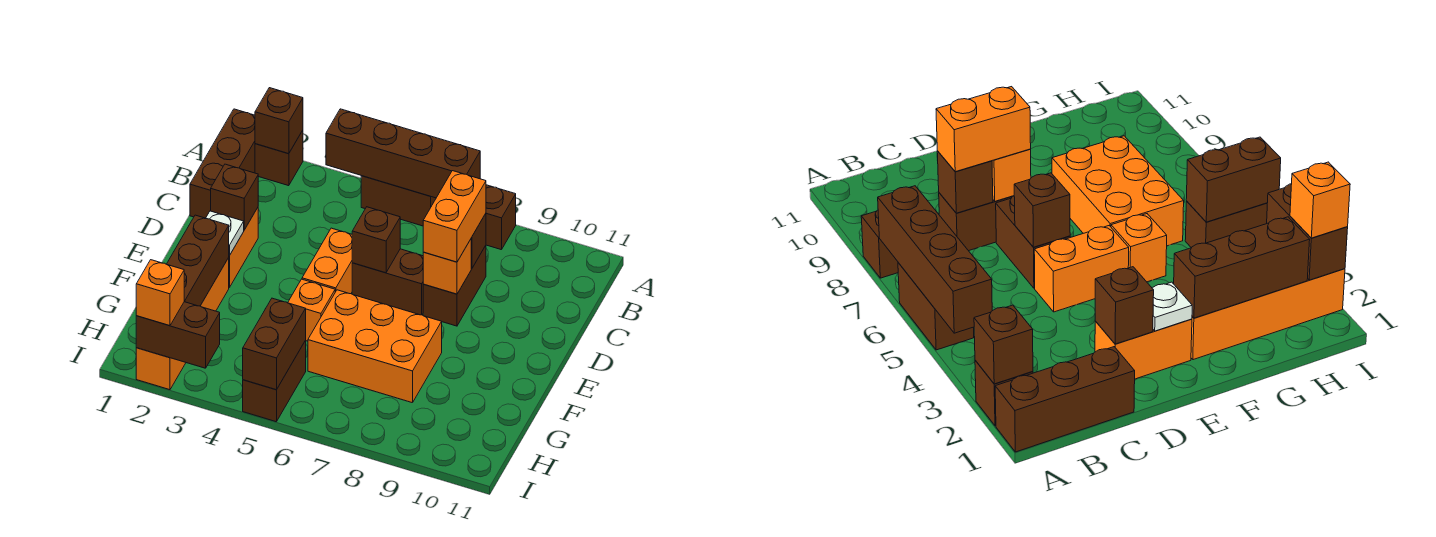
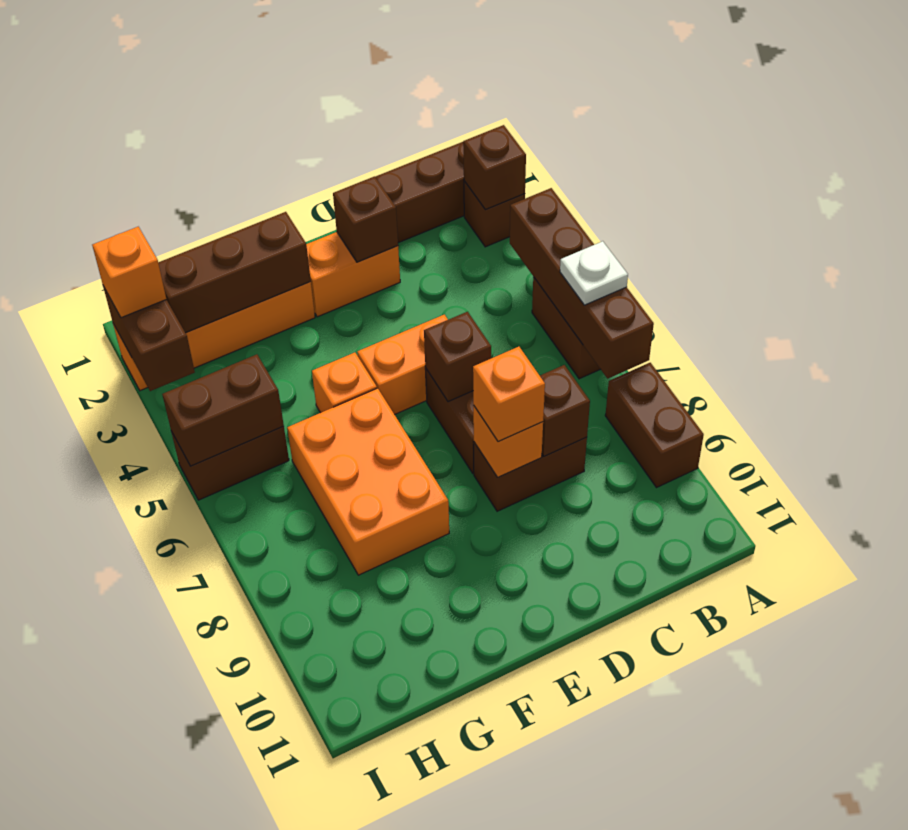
brown 1x1 brick [486,185,516,250] -> brown 1x2 brick [605,363,704,487]
orange 1x2 brick [423,171,486,262] -> orange 1x1 brick [473,347,545,441]
white 1x1 plate [206,211,244,256] -> white 1x1 plate moved to [560,241,628,305]

